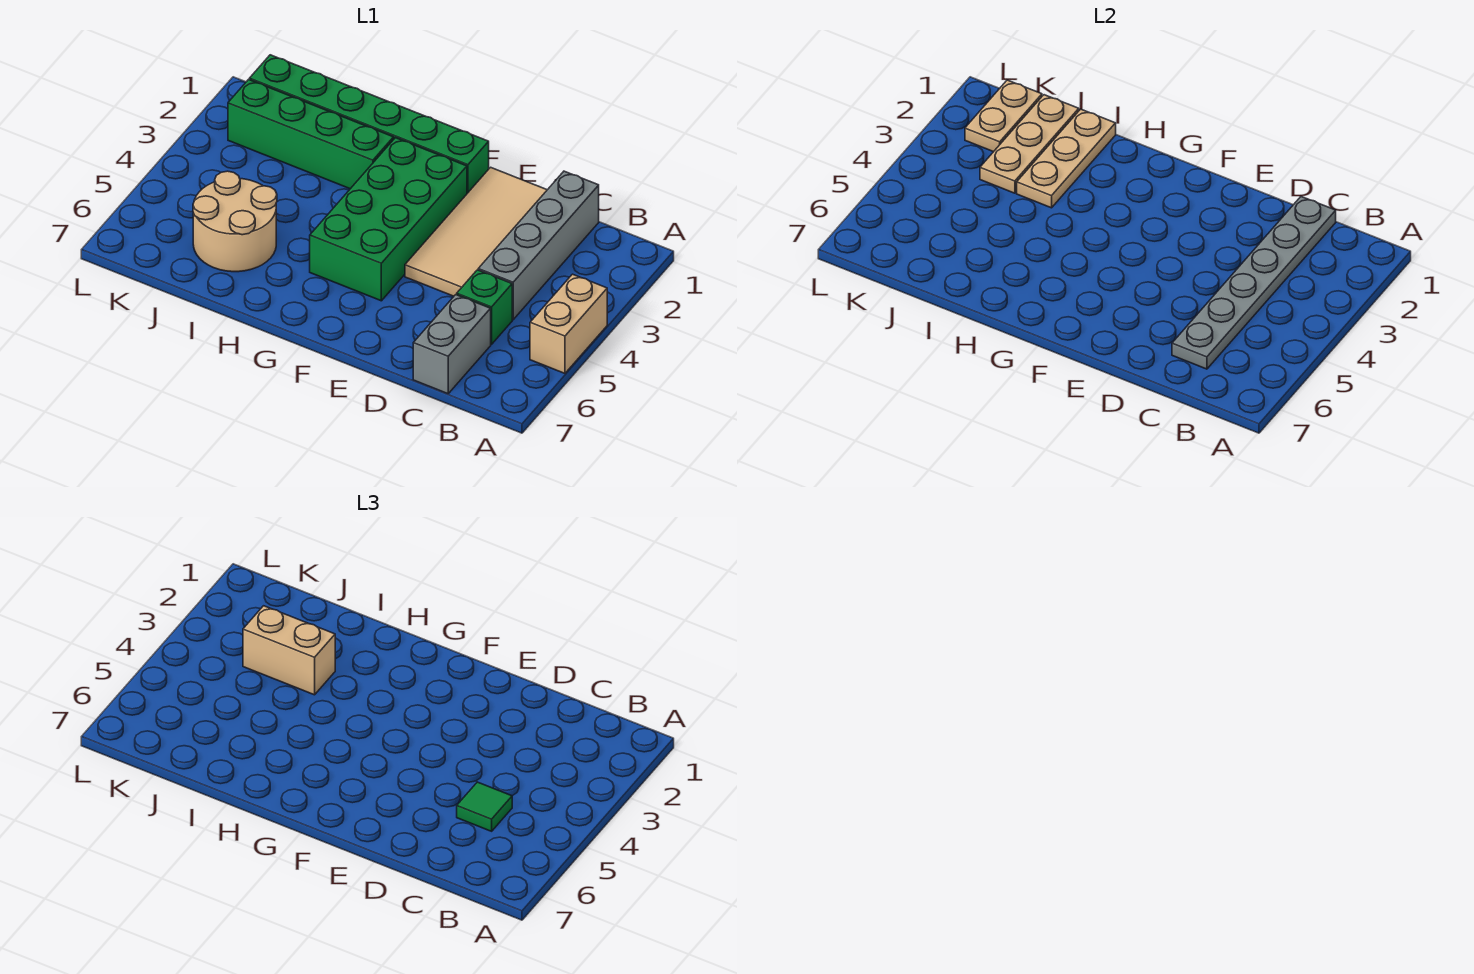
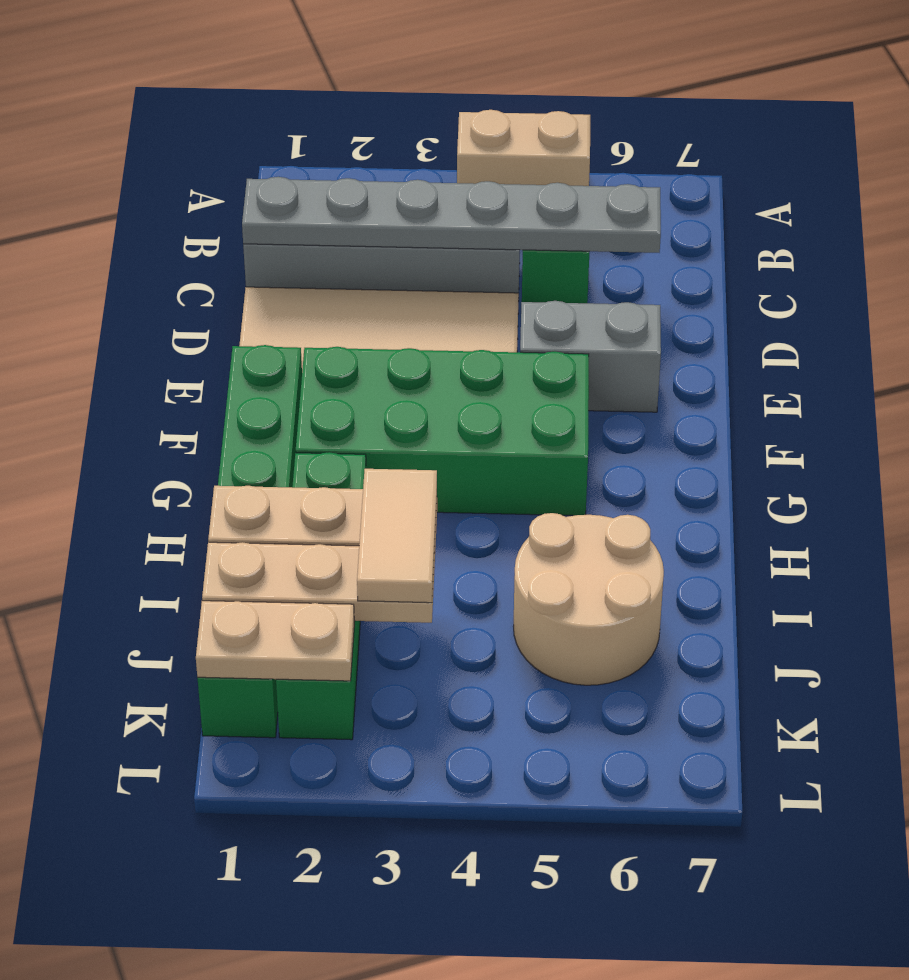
green 1x1 tile [457,782,512,831] -> none
grey 1x2 brick [413,295,491,394] -> grey 1x2 brick moved to [520,301,661,412]
tan 1x2 brick [243,606,335,695] -> tan 1x2 tile [357,469,437,603]

